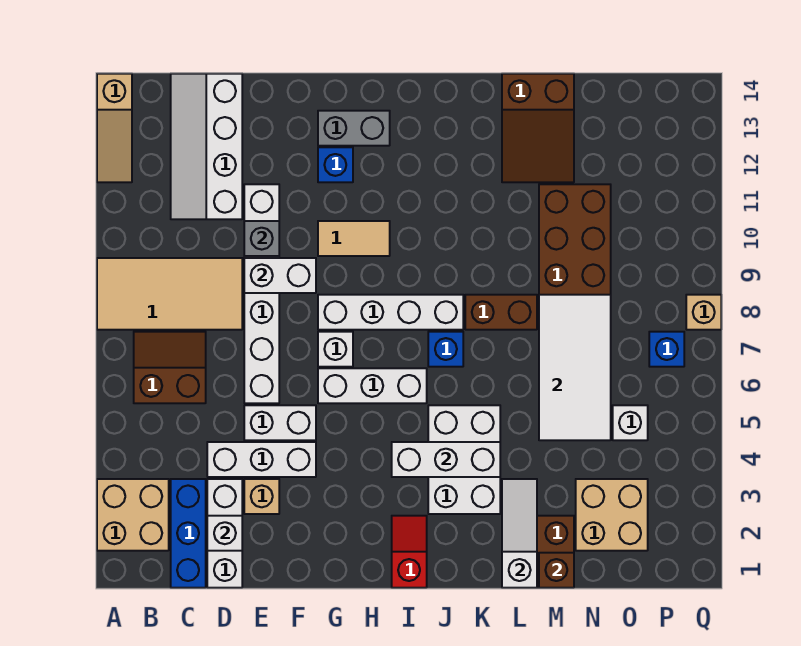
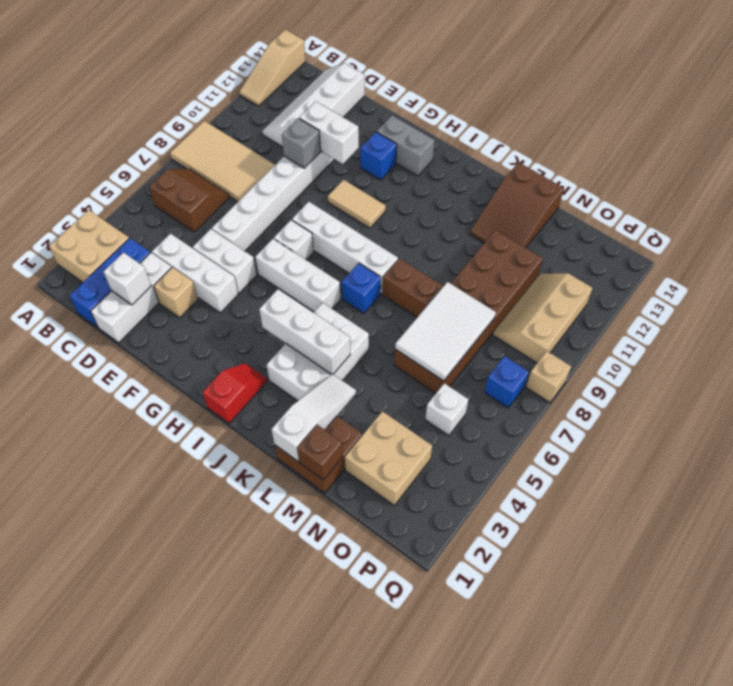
white 1x2 brick [244,258,316,293] -> white 1x2 brick moved to [299,101,359,164]
white 2x4 tile [539,295,611,440] -> white 2x3 tile [395,282,496,381]
none -> tan 2x3 slope [493,273,592,363]

